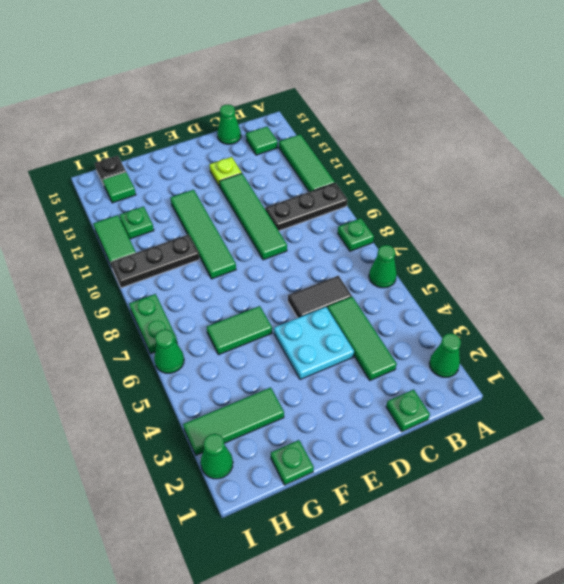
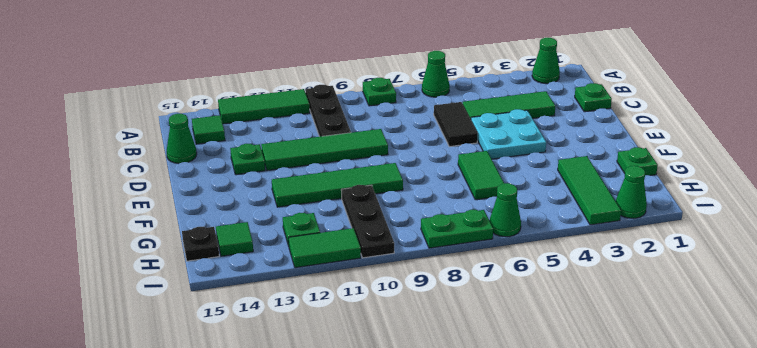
lime 1x1 plate [210,157,242,187] -> green 1x1 plate [230,144,265,175]

